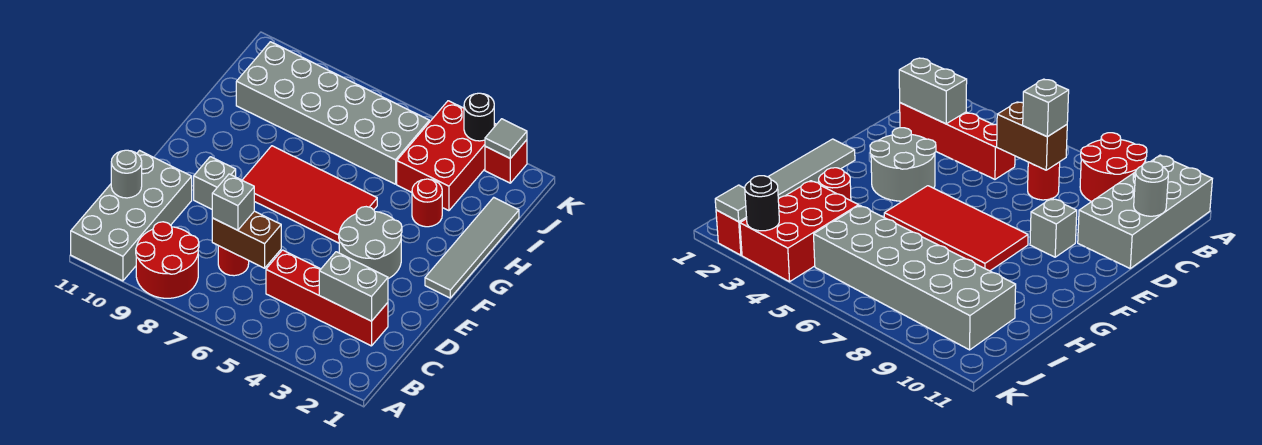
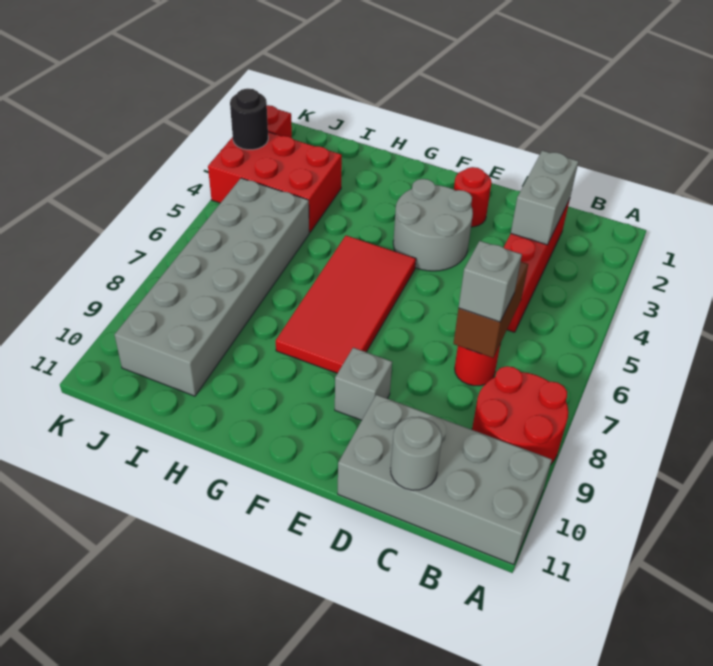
grey 1x4 tile [425,197,519,298] -> none
red 1x1 round brick [412,179,442,227] -> red 1x1 round brick moved to [454,167,492,227]
grey 1x1 tile [485,119,527,158] -> none

